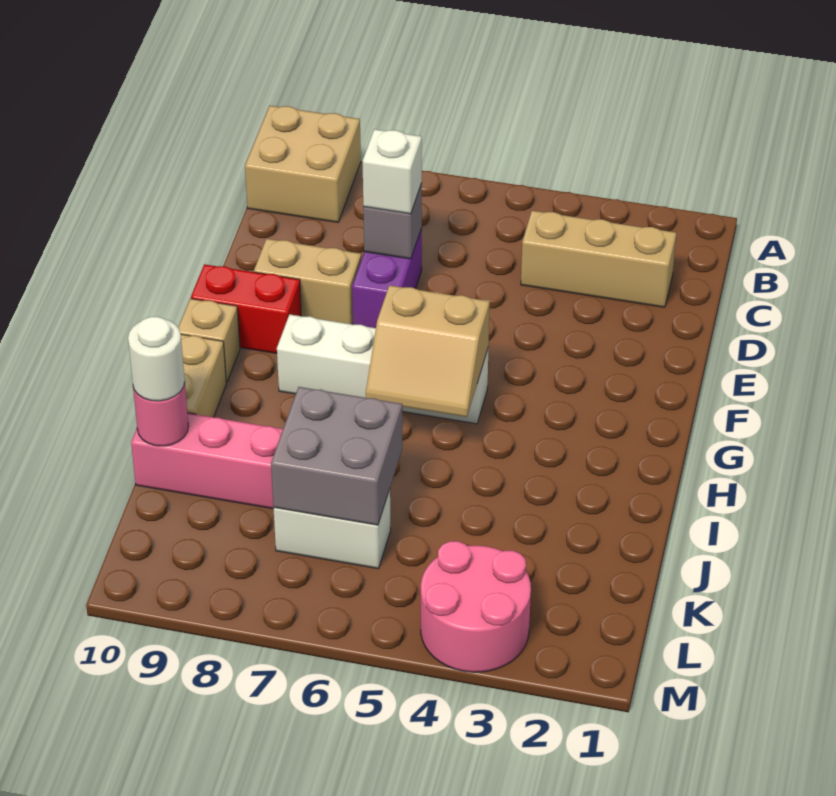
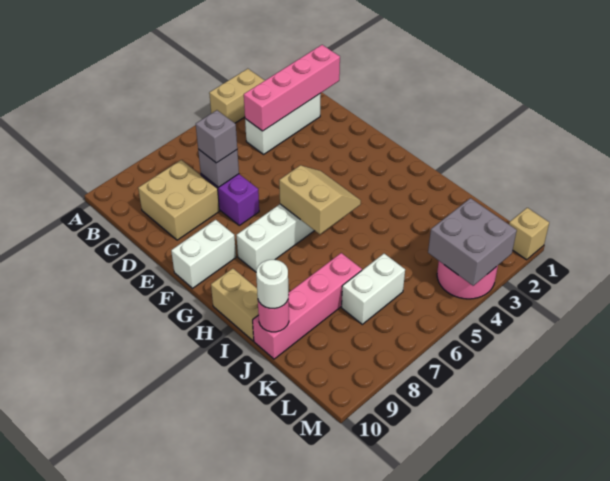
tan 2x2 brick [245,106,361,222] -> tan 2x2 brick moved to [138,160,219,240]
none -> pink 1x4 brick [244,45,340,131]
tan 1x3 brick [521,211,676,307] -> white 1x3 brick [245,94,321,154]
white 1x1 brick [363,129,422,214] -> grey 1x1 brick [196,110,237,163]
tan 1x2 brick [254,239,361,324] -> tan 1x2 brick moved to [209,69,265,123]
red 1x2 brick [191,264,301,353] -> white 1x2 brick [171,220,236,288]
tan 2x2 slope [366,285,490,417] -> tan 2x2 slope turned to [279,165,361,234]
tan 1x1 brick [178,299,240,383] -> tan 1x1 brick moved to [509,208,549,260]
grey 2x2 brick [271,387,402,525] -> grey 2x2 brick moved to [428,198,517,286]

